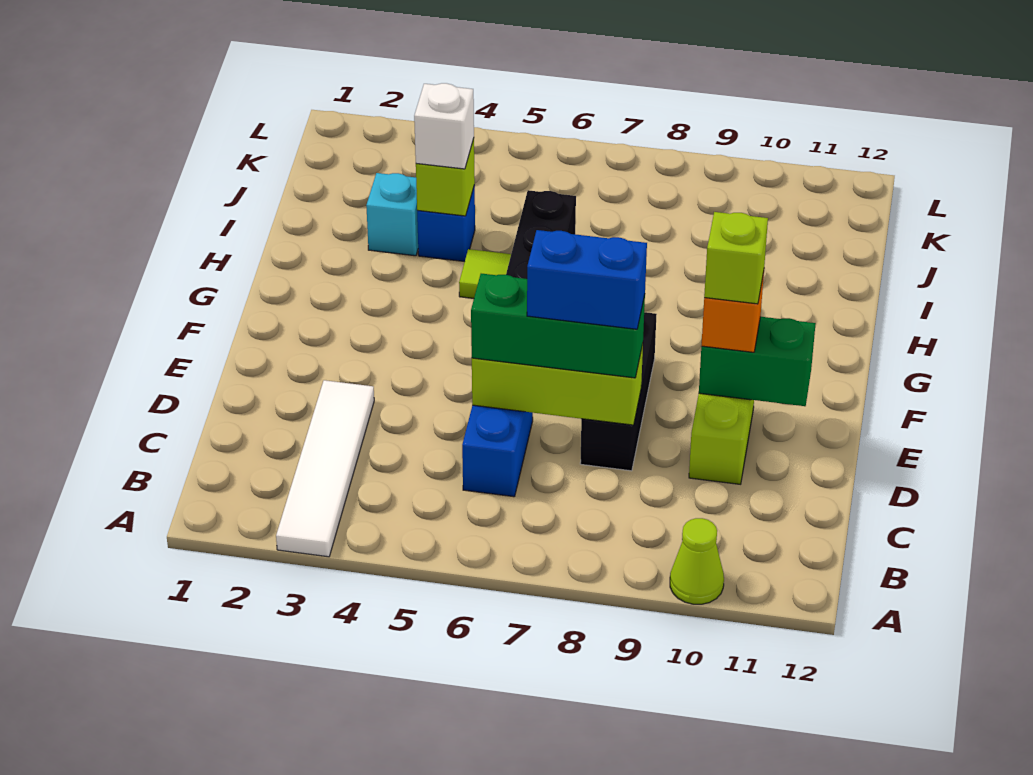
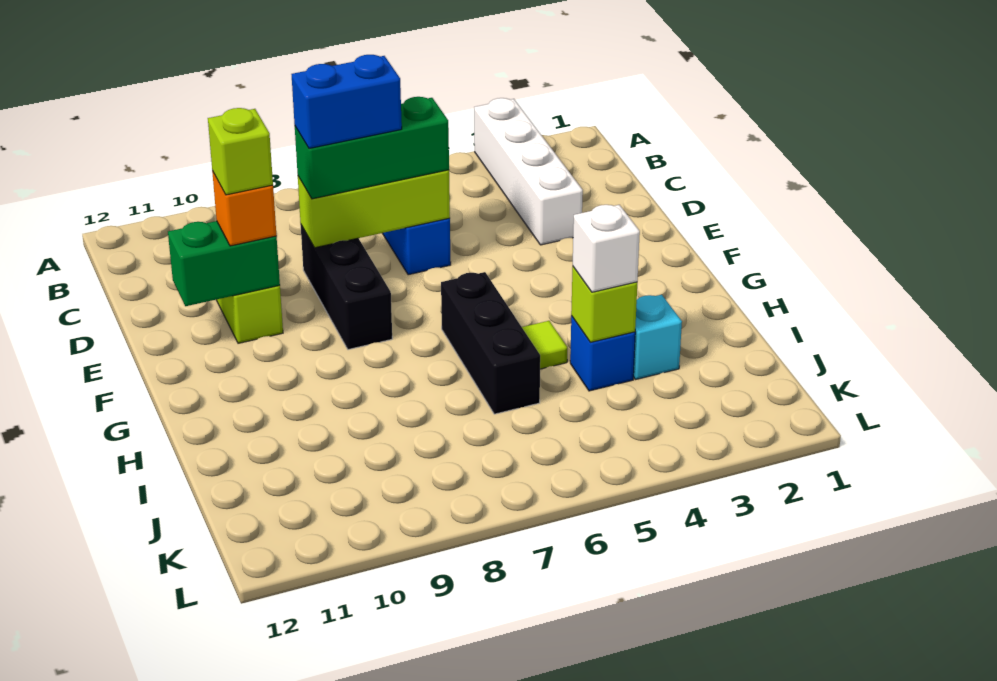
white 1x4 tile [276,380,374,557] -> white 1x4 brick [474,98,583,245]
lime 1x1 cone [670,518,724,604] -> none

